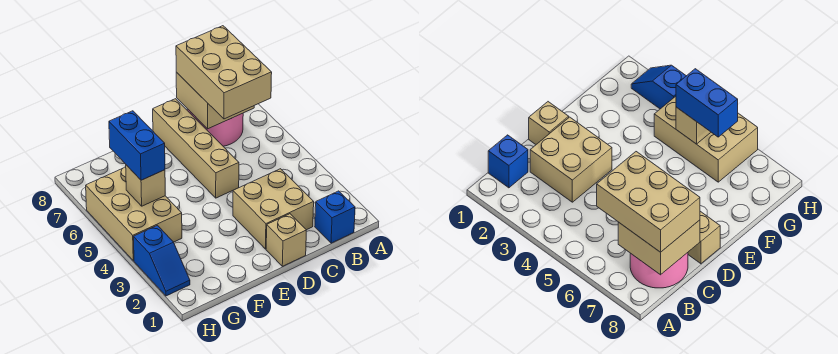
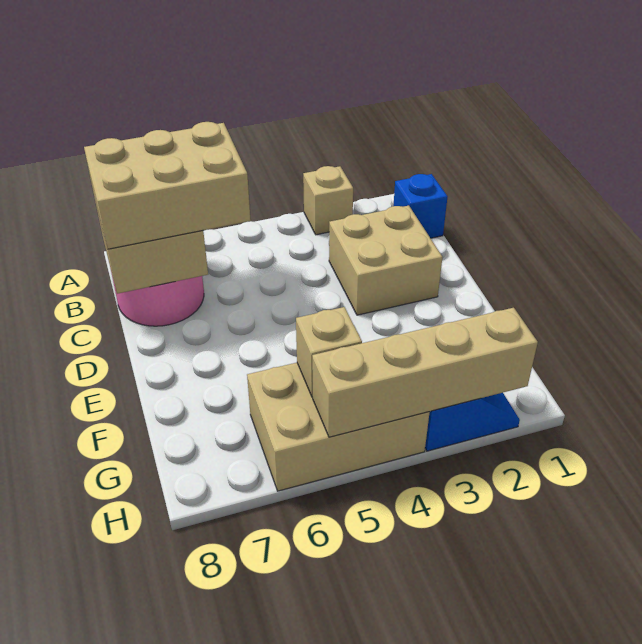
tan 1x1 brick [266,214,306,266] -> tan 1x1 brick moved to [303,166,353,235]
tan 1x4 brick [153,99,239,198] -> tan 1x4 brick moved to [312,308,538,437]
blue 1x2 brick [109,111,165,180] -> none

